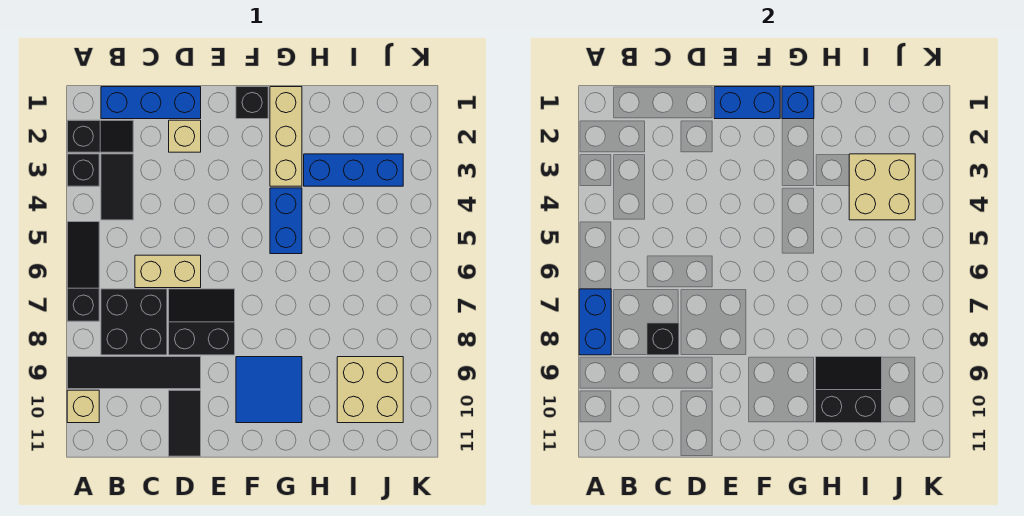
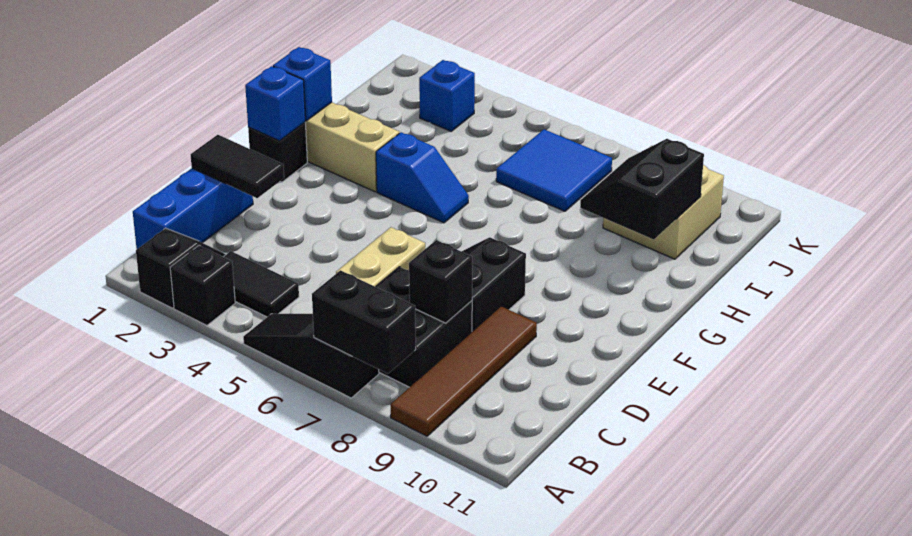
blue 1x2 brick [579,289,611,355] -> black 1x2 brick [312,270,416,374]
black 1x4 tile [67,357,201,389] -> brown 1x4 tile [390,306,537,436]
tan 1x1 brick [67,390,99,423] -> none
tan 1x1 brick [169,120,201,152] -> none
black 1x2 tile [169,390,201,456] -> black 1x2 tile moved to [191,135,284,198]
blue 1x2 brick [714,87,780,119] -> blue 1x1 brick [245,66,306,141]
blue 2x2 tile [236,357,302,423] -> blue 2x2 tile moved to [496,129,612,211]
blue 1x2 brick [270,188,302,254] -> blue 1x2 slope [376,132,469,223]
blue 1x3 brick [304,154,403,186] -> blue 1x1 brick [419,60,475,131]
tan 2x2 brick [849,154,915,220] -> none

